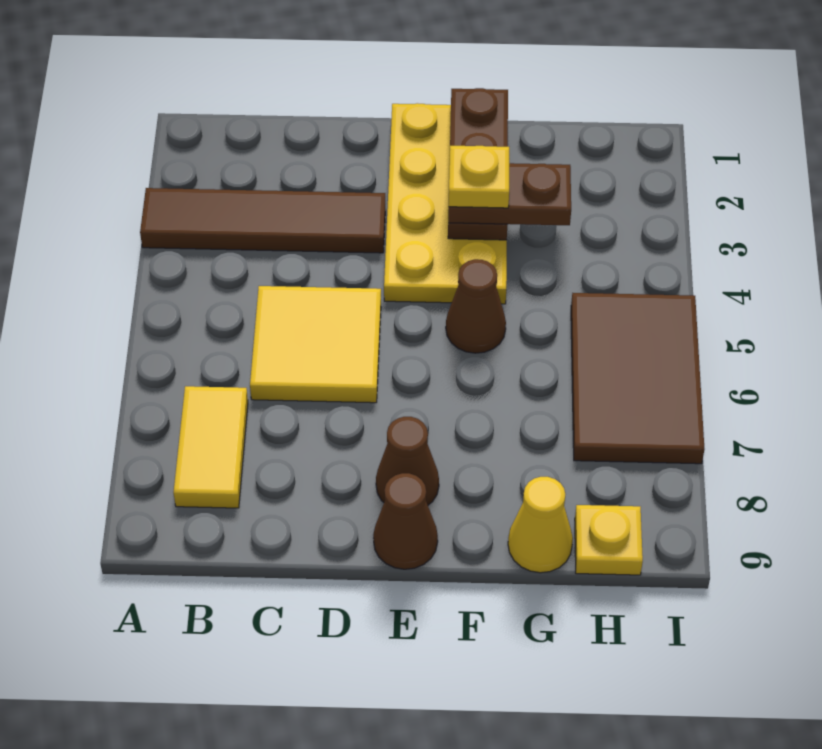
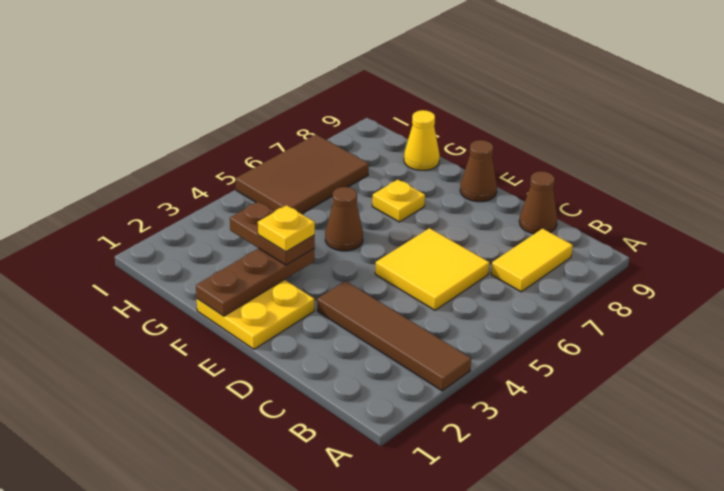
yellow 2x4 plate [384,103,507,304] -> yellow 2x2 plate [197,280,314,349]
brown 1x1 cone [376,417,439,505] -> brown 1x1 cone moved to [519,171,557,234]
yellow 1x1 plate [575,505,643,575] -> yellow 1x1 plate moved to [372,180,425,222]

